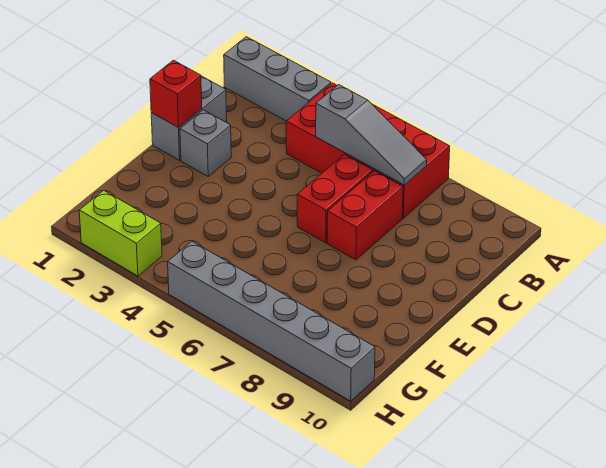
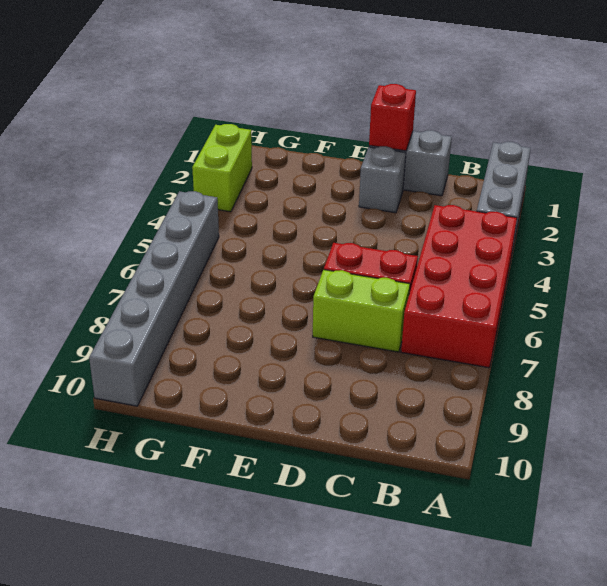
grey 1x3 slope [316,85,427,185] -> none
red 1x2 brick [327,171,403,260] -> lime 1x2 brick [313,270,410,352]

